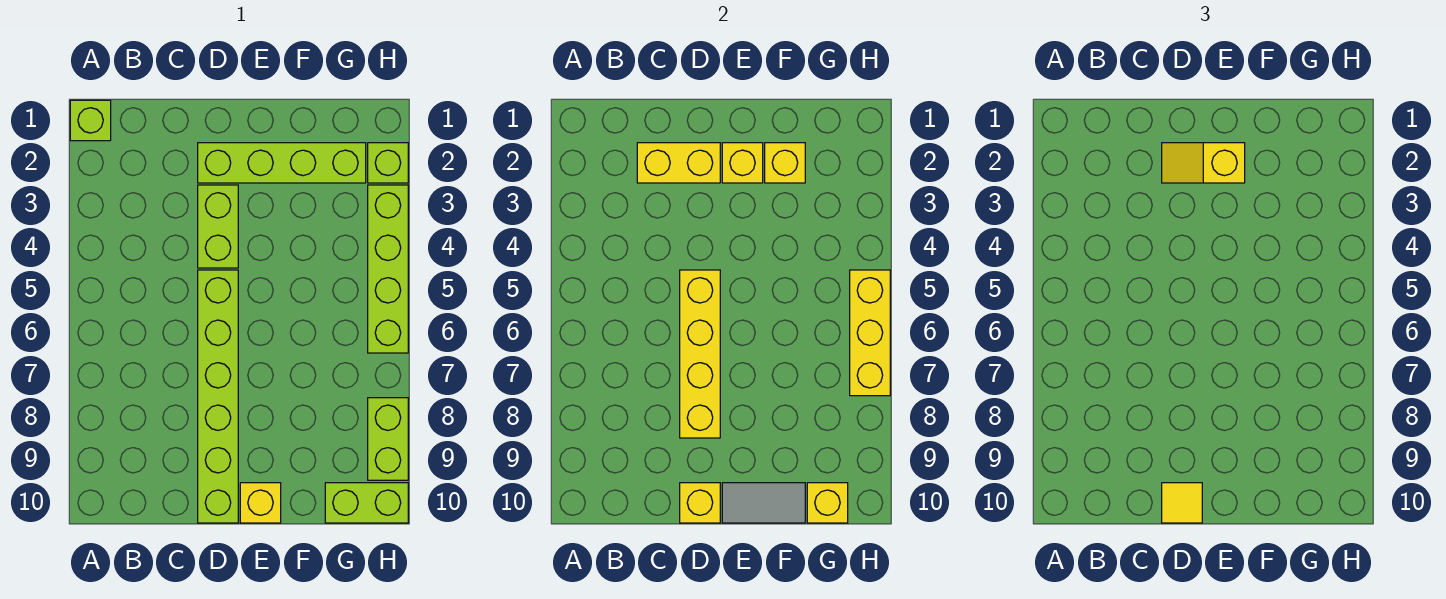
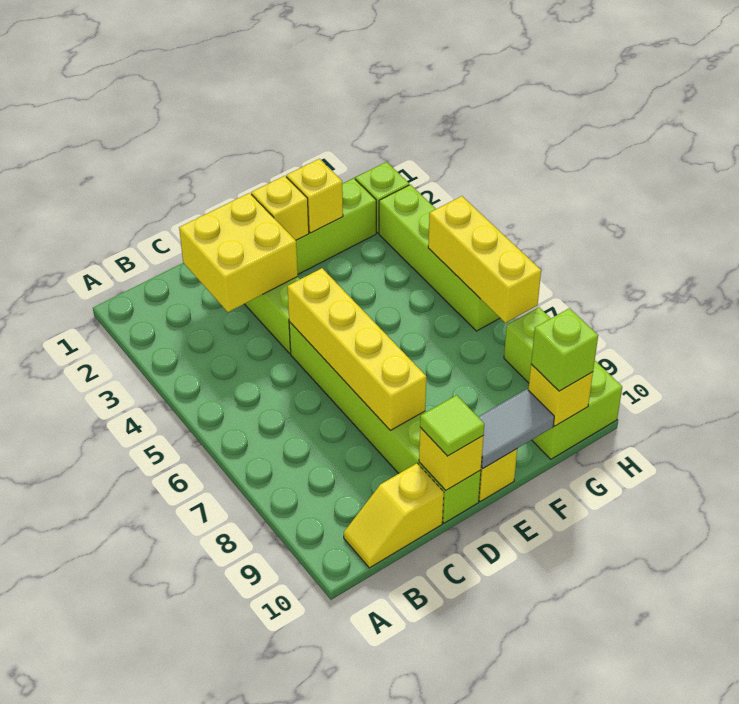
lime 1x1 brick [70,100,111,141] -> lime 1x1 brick moved to [531,308,598,391]
yellow 1x2 brick [637,143,720,183] -> yellow 2x2 brick [179,193,298,312]
yellow 1x2 slope [1162,143,1245,183] -> yellow 1x2 slope moved to [344,463,444,568]
yellow 1x1 tile [1162,483,1202,523] -> lime 1x1 tile [420,395,484,456]

